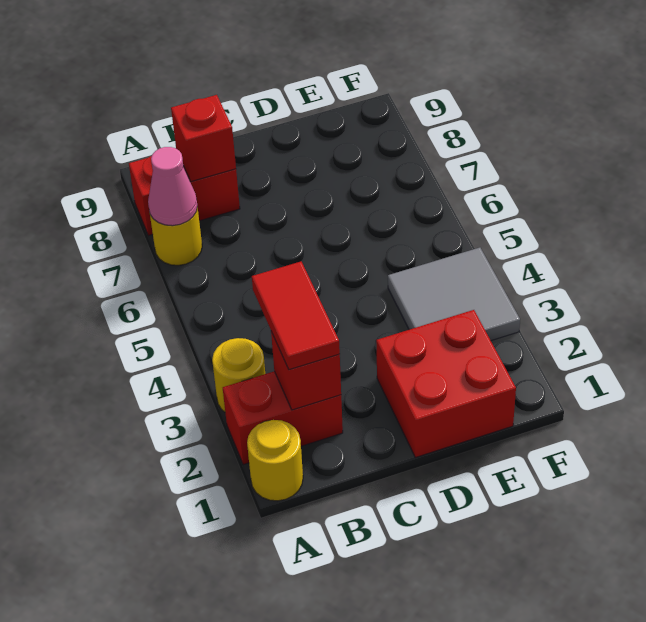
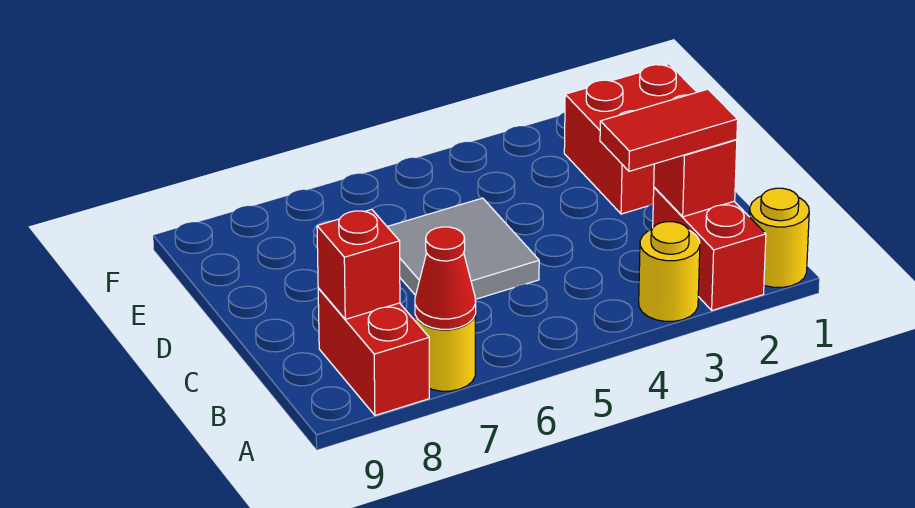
pink 1x1 cone [148,147,197,226] -> red 1x1 cone [415,227,476,329]
grey 2x2 tile [388,248,520,341] -> grey 2x2 tile moved to [387,198,539,299]

